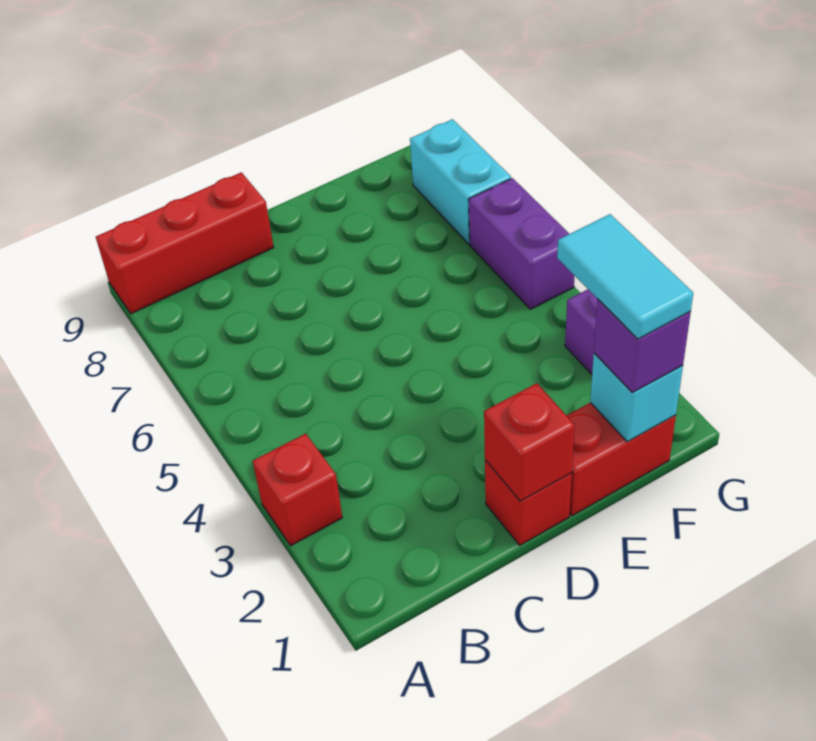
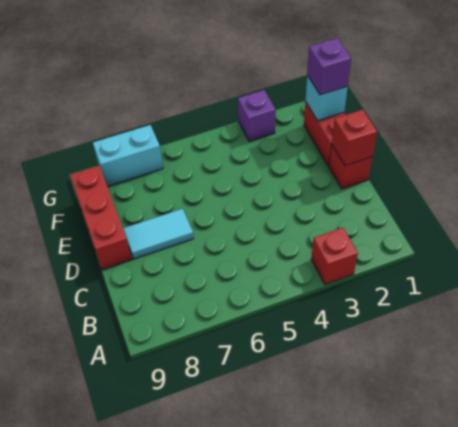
red 1x3 brick [96,172,274,314] -> red 1x3 brick moved to [70,166,132,270]
cyan 1x2 tile [557,214,693,339] -> cyan 1x2 tile moved to [123,209,194,259]
purple 1x2 brick [469,178,574,309] -> none

